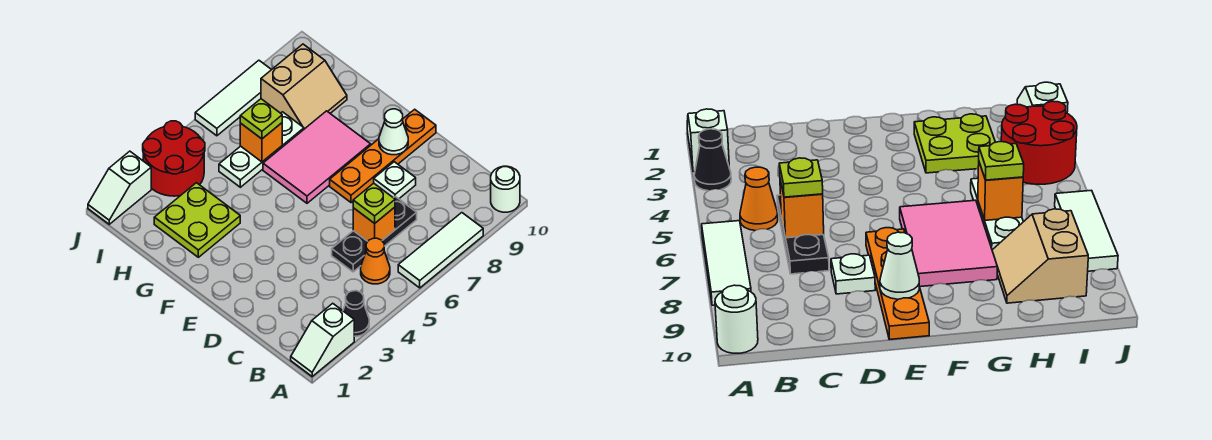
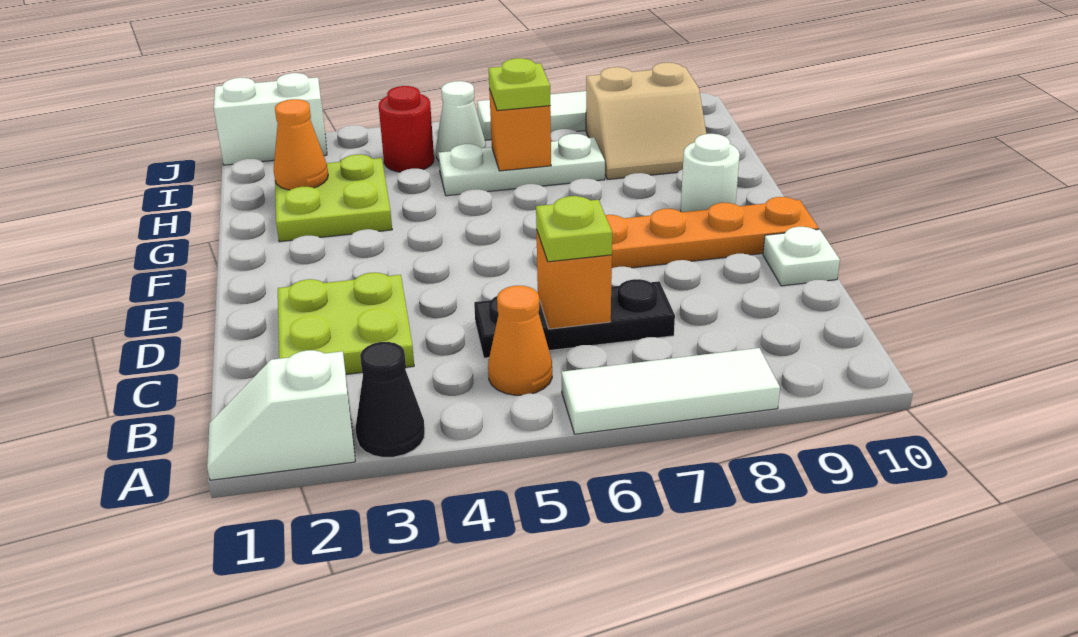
white 1x1 round brick [491,166,520,212] -> white 1x1 round brick moved to [681,134,740,212]
none -> lime 2x2 plate [278,273,414,374]
white 1x1 plate [374,162,416,199] -> white 1x1 plate moved to [763,227,840,286]
white 1x1 cone [379,109,408,155] -> white 1x1 cone moved to [436,81,486,161]
pink 2x3 tile [263,111,371,203] -> none
none -> orange 1x1 cone [274,99,328,190]
red 2x2 round brick [143,121,205,196] -> red 1x1 round brick [379,86,434,172]
white 1x2 slope [88,151,151,224] -> white 1x2 brick [214,73,327,165]

